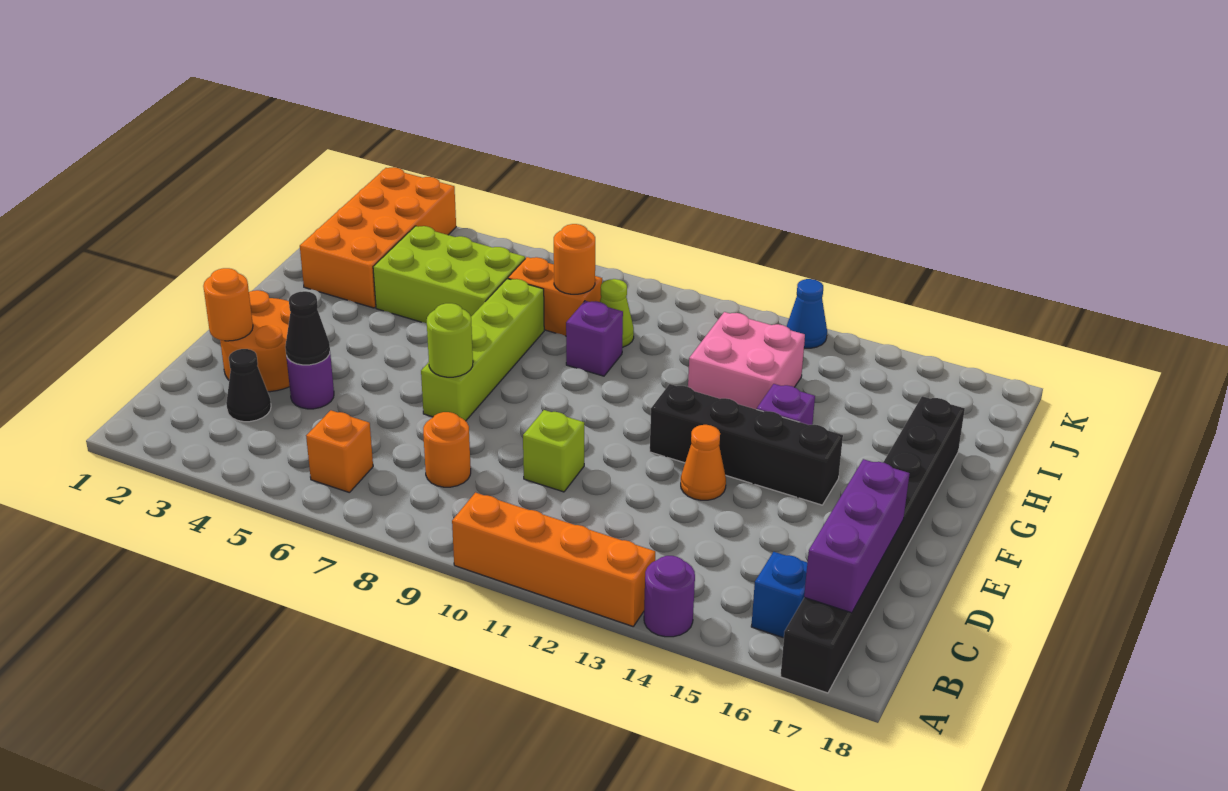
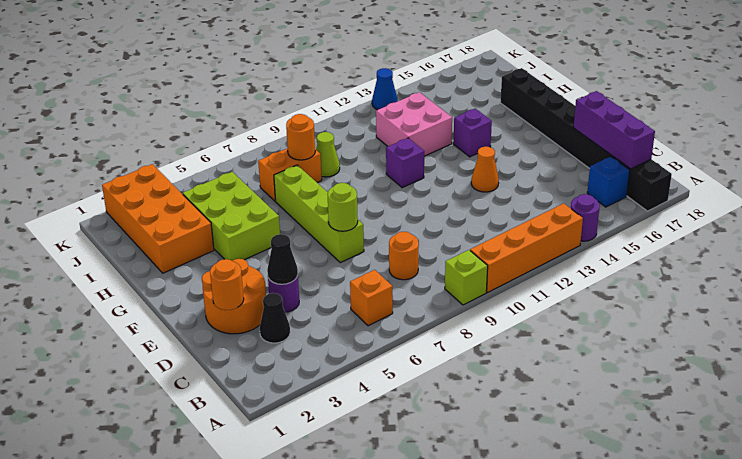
lime 1x1 brick [523,410,584,492] -> lime 1x1 brick moved to [445,250,488,305]
black 1x4 brick [650,384,843,505] -> none
lime 2x3 brick [373,226,525,323] -> lime 2x3 brick turned to [183,172,280,261]
purple 1x1 brick [566,301,623,376] -> purple 1x1 brick moved to [386,138,424,188]

